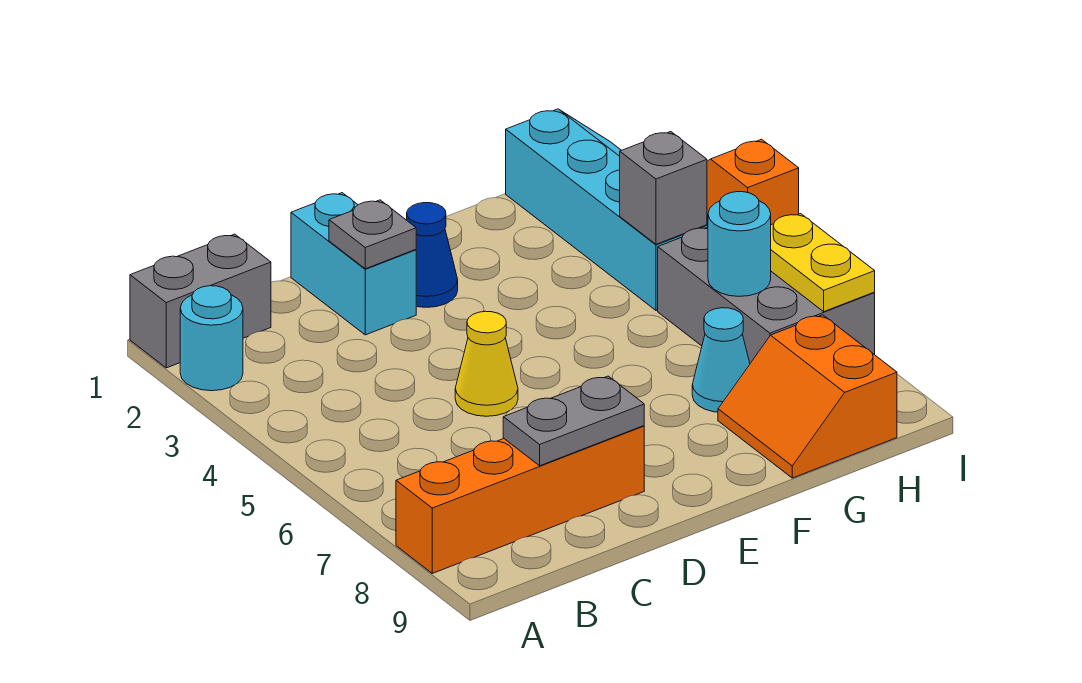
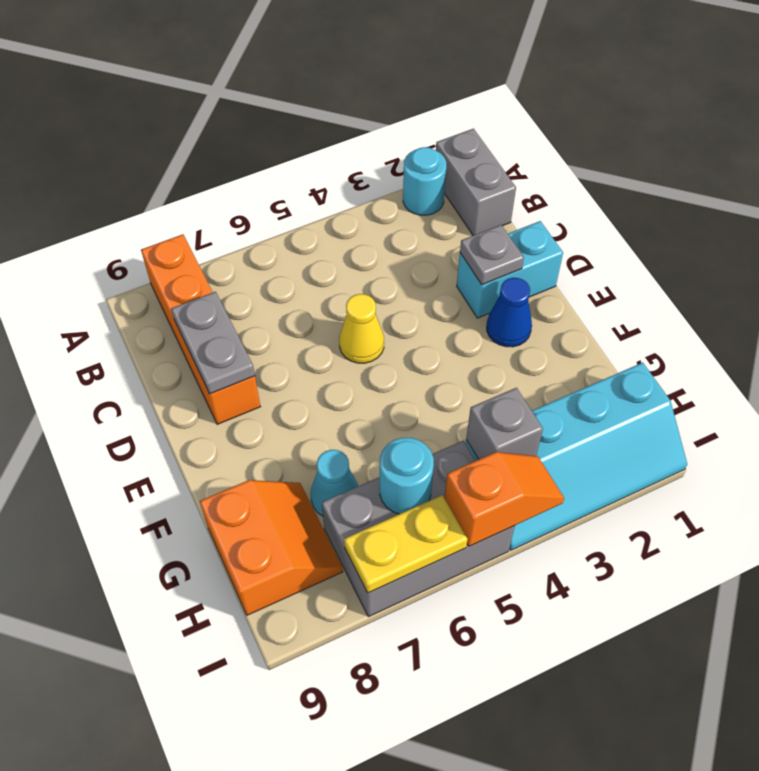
orange 2x2 slope [718,315,897,478] -> orange 2x2 slope turned to [200,480,343,615]

